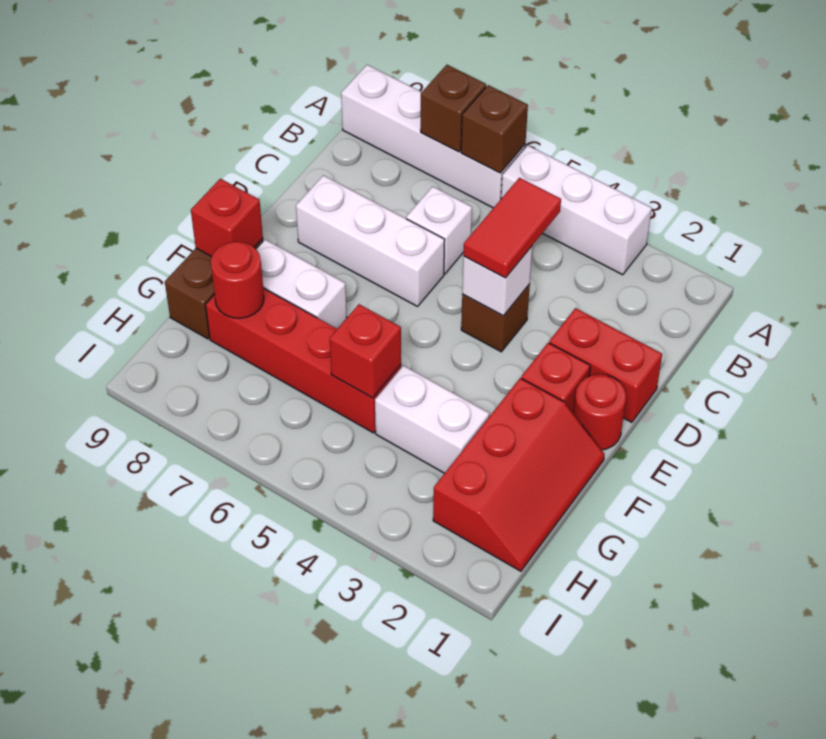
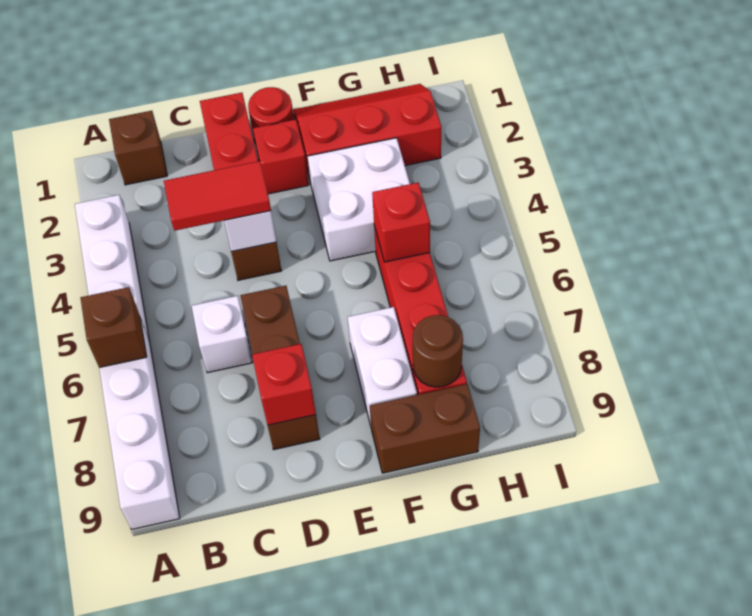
brown 1x1 brick [421,65,486,152] -> brown 1x1 brick moved to [109,111,167,185]
white 1x3 brick [296,175,445,306] -> brown 1x3 brick [240,286,320,450]
red 1x1 brick [191,179,263,257] -> red 1x1 brick moved to [252,344,316,425]
white 1x2 brick [375,365,489,473] -> white 2x2 brick [307,138,410,261]
red 1x1 round brick [211,242,264,318] -> brown 1x1 round brick [413,315,463,387]

